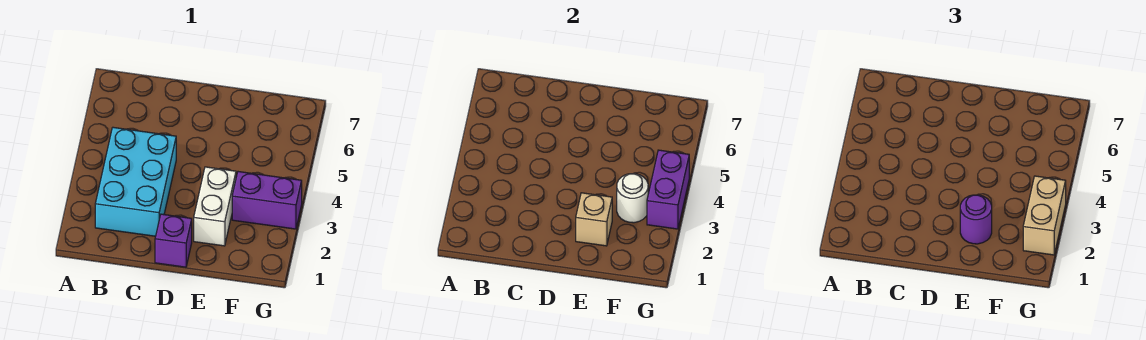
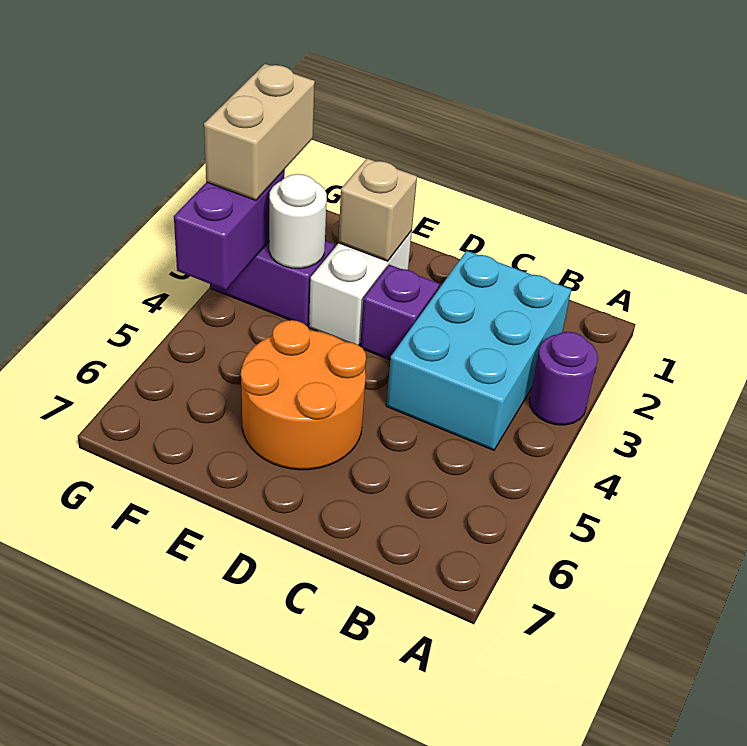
purple 1x1 brick [155,214,192,267] -> purple 1x1 brick moved to [360,265,439,360]
none -> orange 2x2 round brick [241,320,366,470]
purple 1x1 round brick [960,195,992,244] -> purple 1x1 round brick moved to [529,332,598,425]

